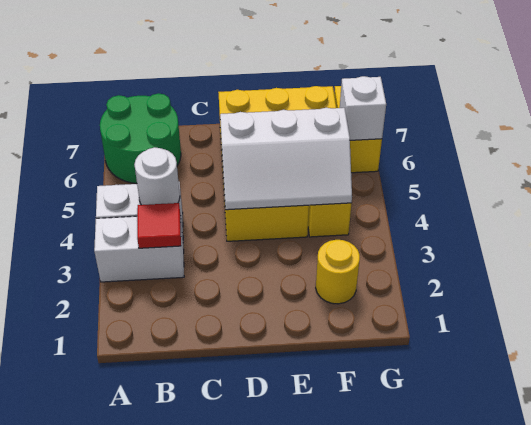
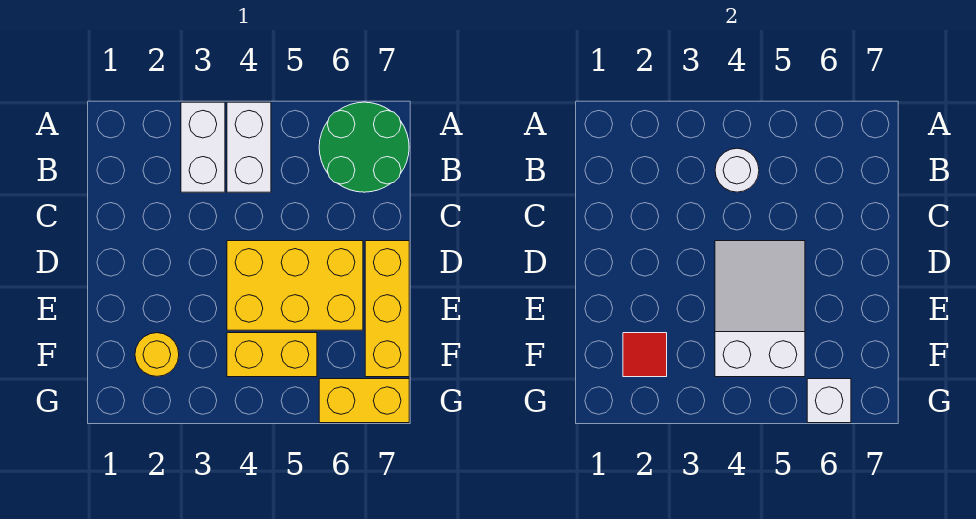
red 1x1 tile [137,203,181,248] -> red 1x1 tile moved to [623,333,667,377]
white 2x3 slope [220,108,352,210] -> white 2x3 slope turned to [715,241,805,377]

